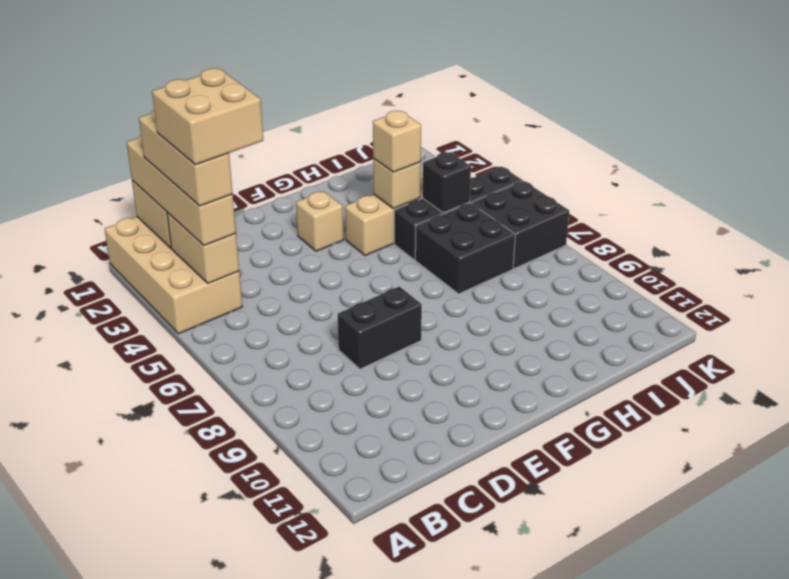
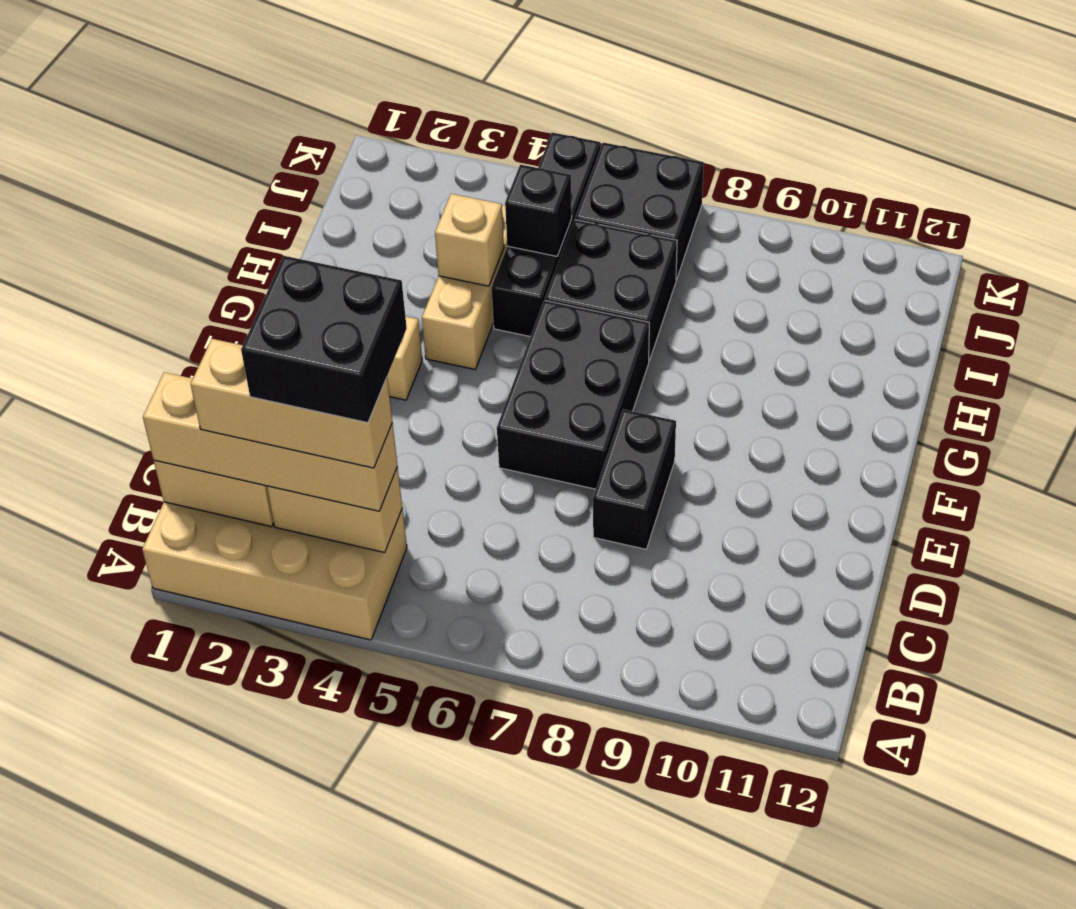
tan 2x2 brick [152,68,263,165] -> black 2x2 brick [241,256,407,423]
none -> black 2x3 brick [497,300,649,489]
tan 1x1 brick [373,111,421,172] -> none

